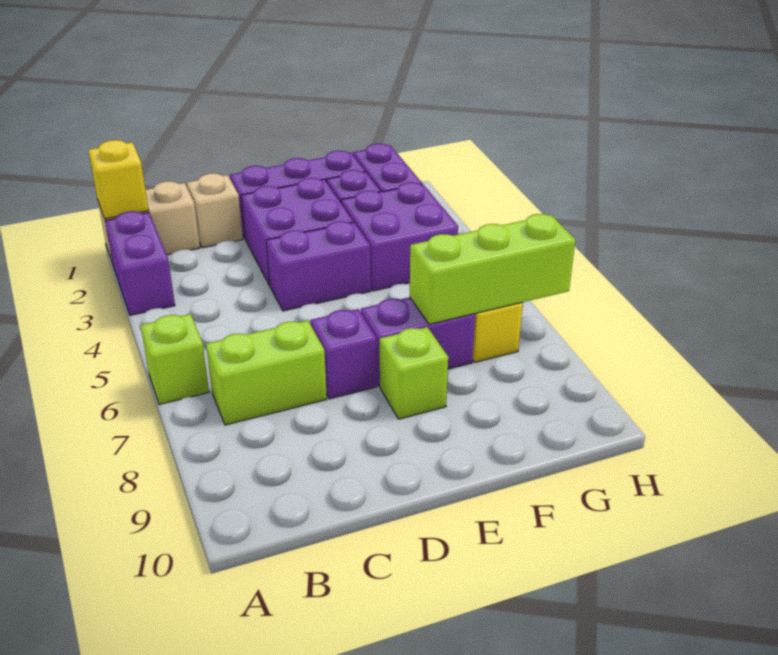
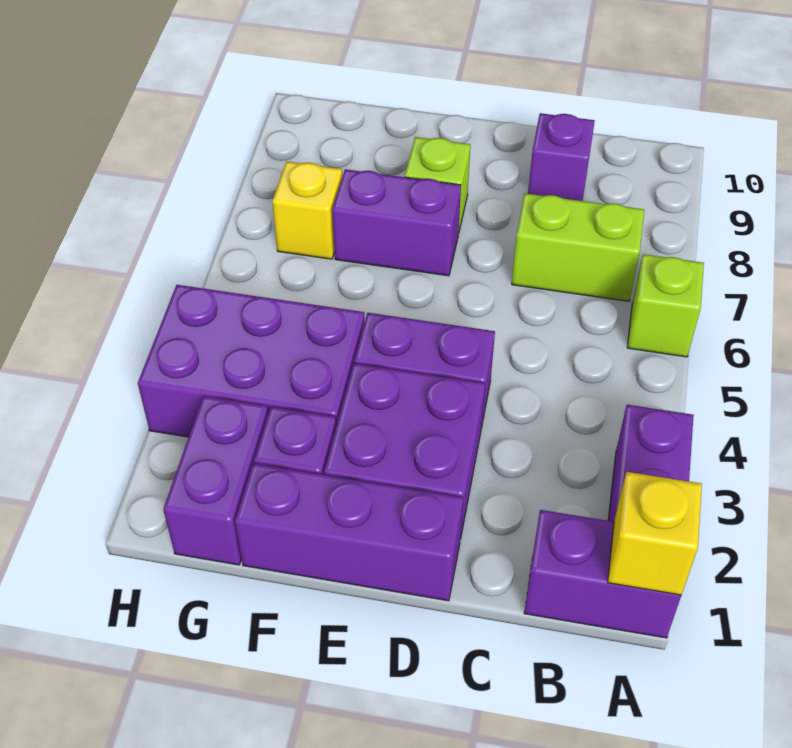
tan 1x2 brick [98,181,200,263] -> purple 1x2 brick [524,510,681,638]
tan 1x1 brick [187,173,243,248] -> none
purple 1x1 brick [311,309,377,399] -> purple 1x1 brick moved to [528,113,595,201]
purple 2x2 brick [341,182,458,291] -> purple 2x3 brick [138,285,365,437]
lime 1x3 brick [410,214,575,324] -> none

